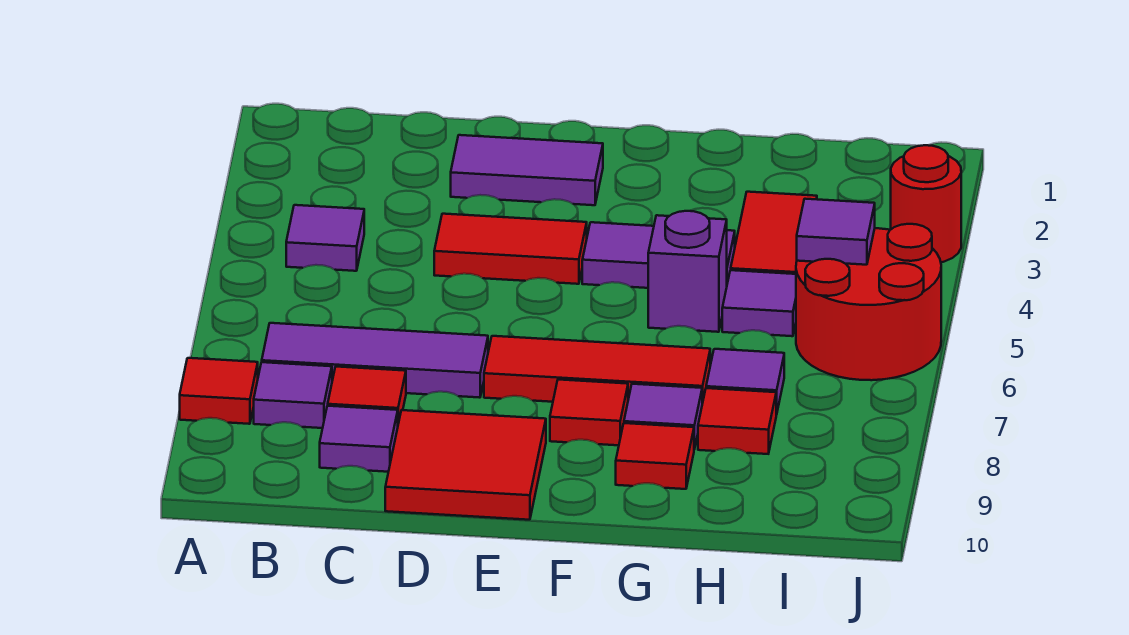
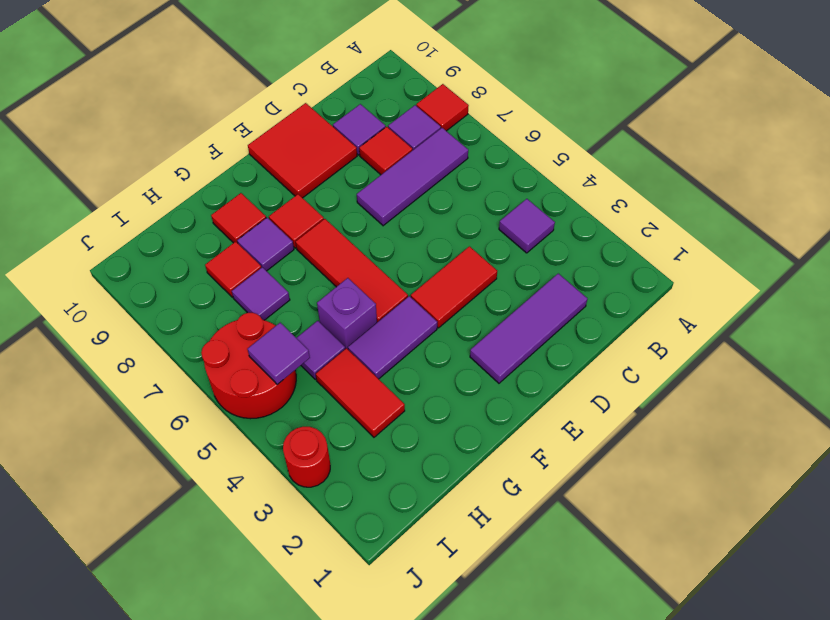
purple 1x2 tile [451,135,603,205] -> purple 1x3 tile [470,273,588,383]
red 1x3 tile [484,336,710,404] -> red 1x3 tile turned to [296,219,408,322]

